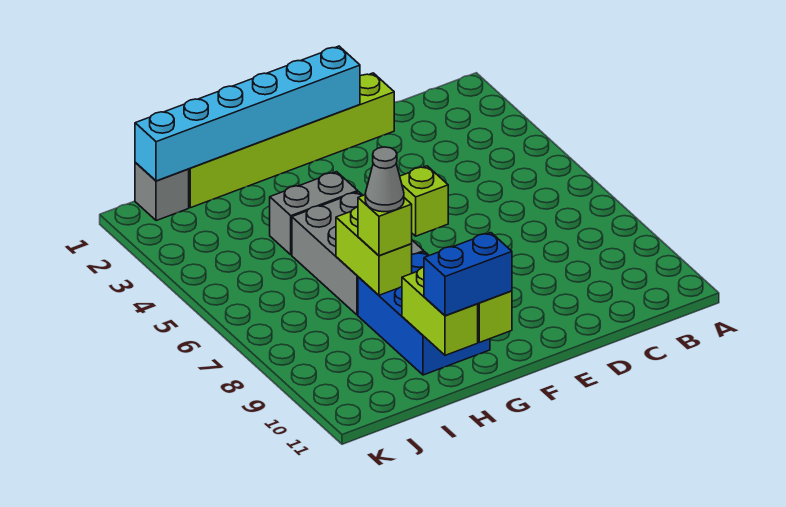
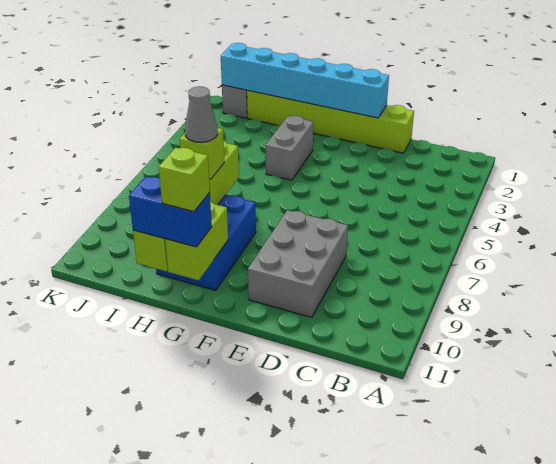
lime 1x1 brick [400,166,448,236] -> lime 1x1 brick moved to [159,148,210,212]
grey 1x2 brick [270,172,358,255] -> grey 1x2 brick turned to [266,116,313,180]
grey 2x3 brick [292,192,424,315] -> grey 2x3 brick moved to [248,210,348,317]

